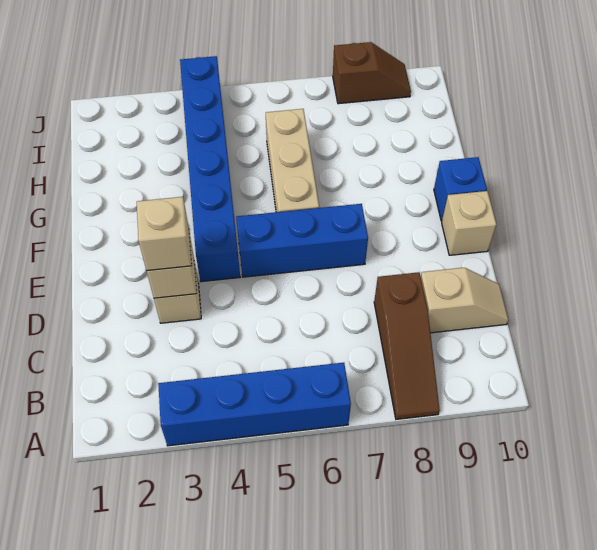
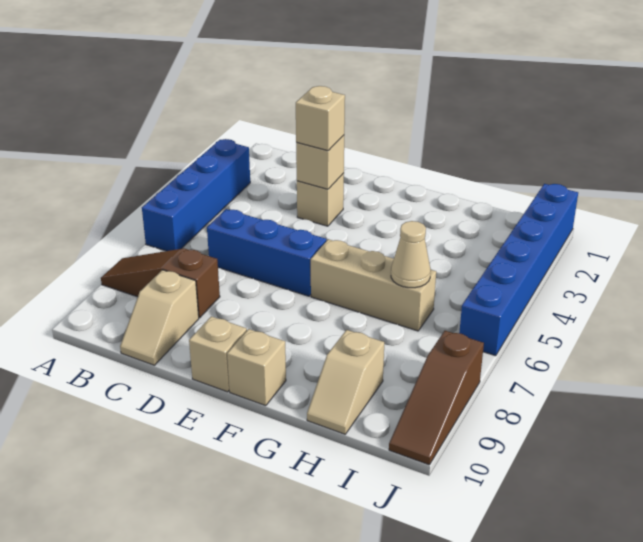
blue 1x6 brick [180,56,240,282] -> blue 1x6 brick turned to [459,184,578,356]
blue 1x3 brick [236,204,368,277] -> blue 1x3 brick turned to [207,209,326,296]
blue 1x1 brick [434,157,487,221] -> tan 1x1 brick [227,329,286,406]
none -> tan 1x1 cone [391,221,431,288]
none -> tan 1x2 slope [307,330,384,434]
brown 1x2 slope [333,42,411,104] -> brown 1x3 slope [389,331,484,465]

